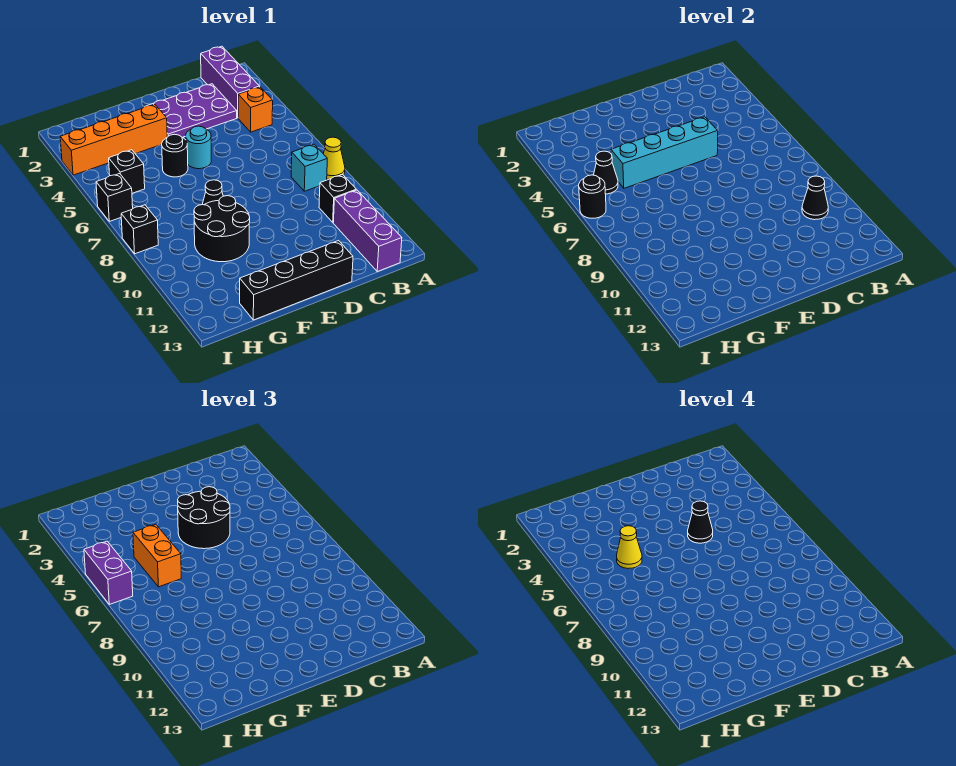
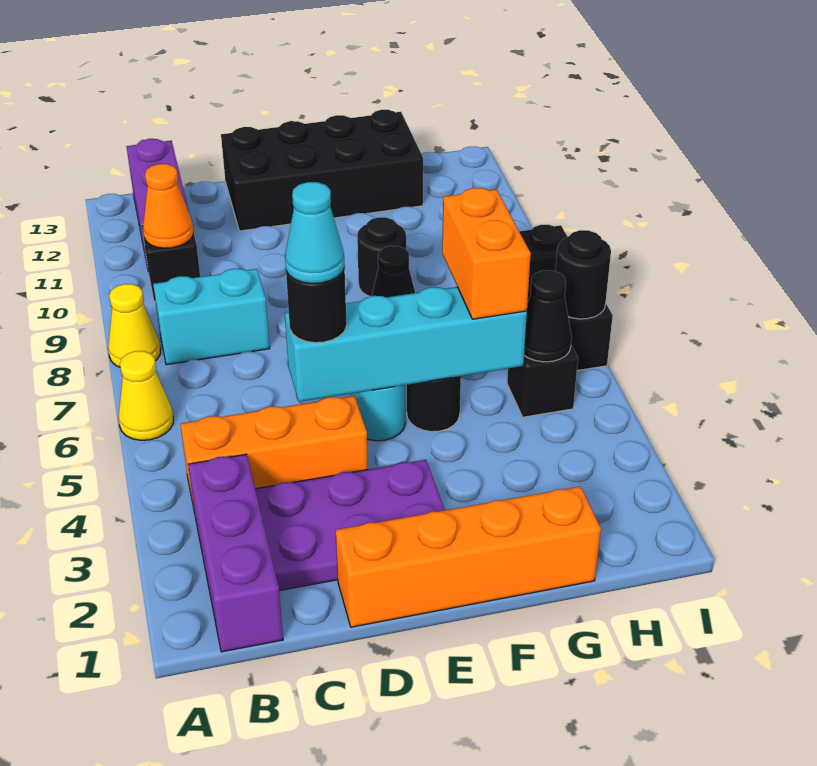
orange 1x1 brick [238,87,273,132] -> orange 1x3 brick [180,396,368,508]
cyan 1x1 brick [291,144,327,191] -> cyan 1x2 brick [153,269,270,365]
black 1x1 cone [802,176,828,220] -> orange 1x1 cone [143,164,193,248]
black 2x2 round brick [178,487,230,549] -> black 1x1 round brick [286,268,347,343]
black 1x1 cone [688,501,713,543] -> cyan 1x1 cone [285,182,345,284]
black 1x4 brick [240,241,353,320] -> black 2x4 brick [221,110,423,231]
orange 1x4 brick [60,104,167,175] -> orange 1x4 brick moved to [336,486,601,627]
black 2x2 round brick [194,196,250,262] -> black 1x1 round brick [357,217,406,296]
yellow 1x1 cone [617,526,642,569] -> yellow 1x1 cone moved to [118,351,173,440]
purple 1x2 brick [84,541,133,604] -> none

